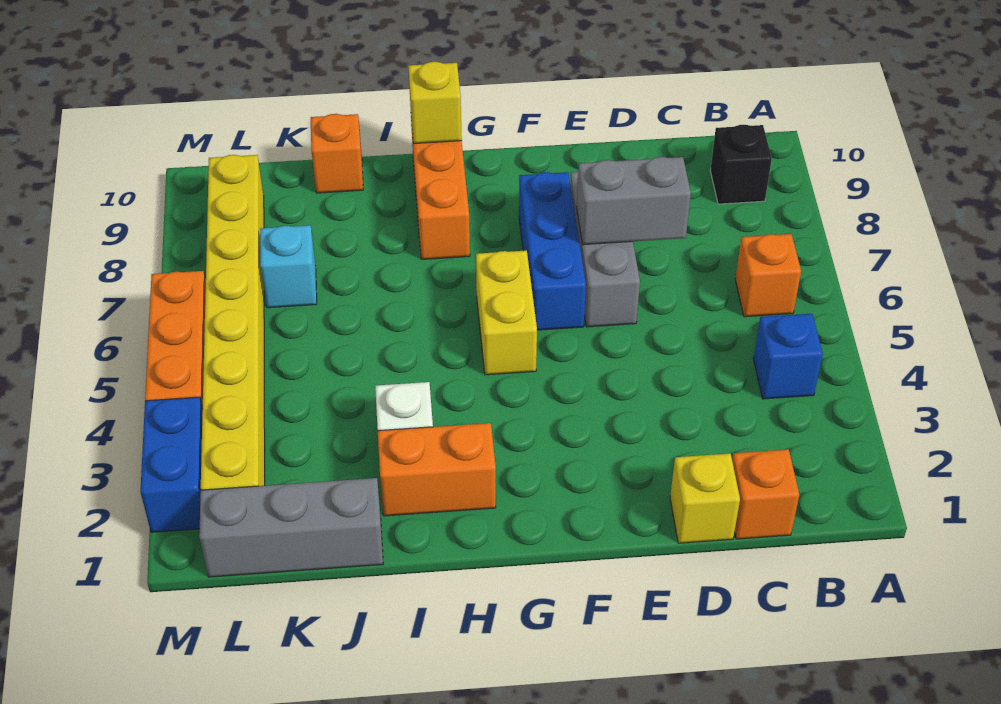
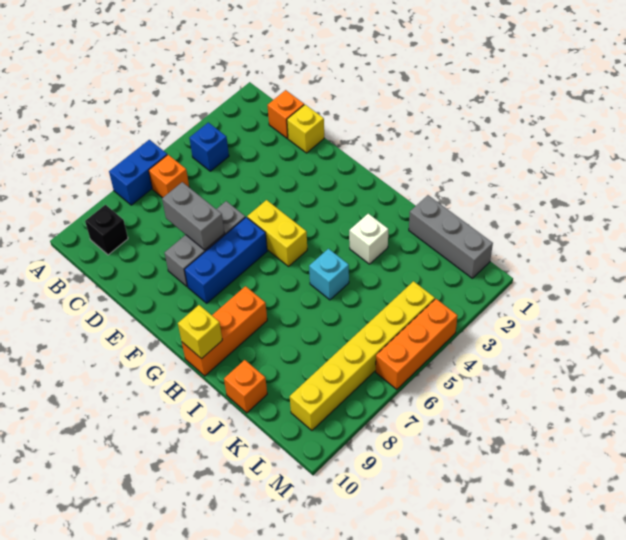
yellow 1x2 brick [476,250,537,375] -> yellow 1x2 brick turned to [247,200,307,266]
orange 1x2 brick [378,423,496,516] -> none
cyan 1x1 brick [260,225,317,308] -> cyan 1x1 brick moved to [309,249,349,300]
yellow 1x8 brick [201,155,265,490] -> yellow 1x6 brick [290,281,435,431]
blue 1x2 brick [140,397,203,532] -> blue 1x2 brick moved to [109,140,167,205]

